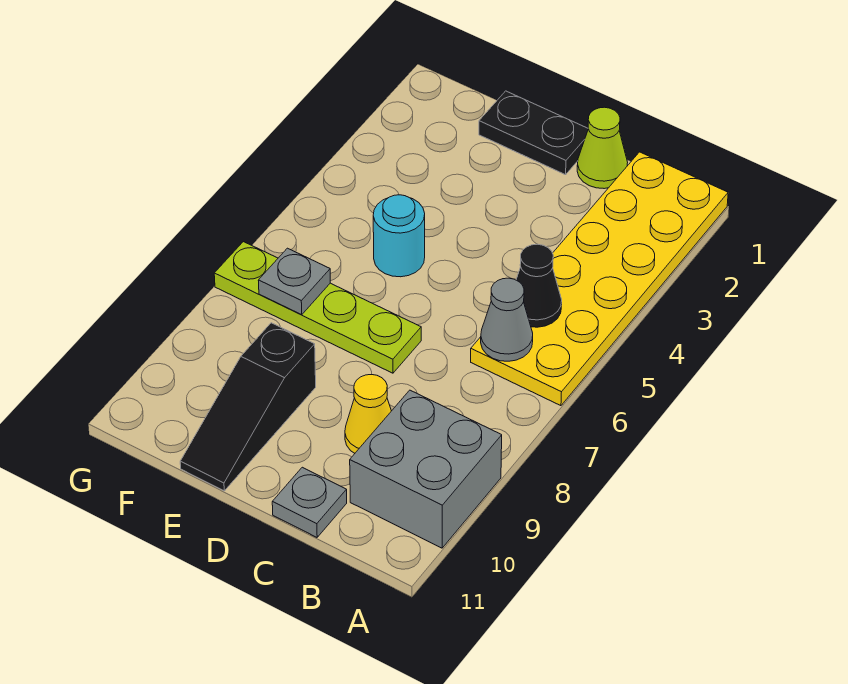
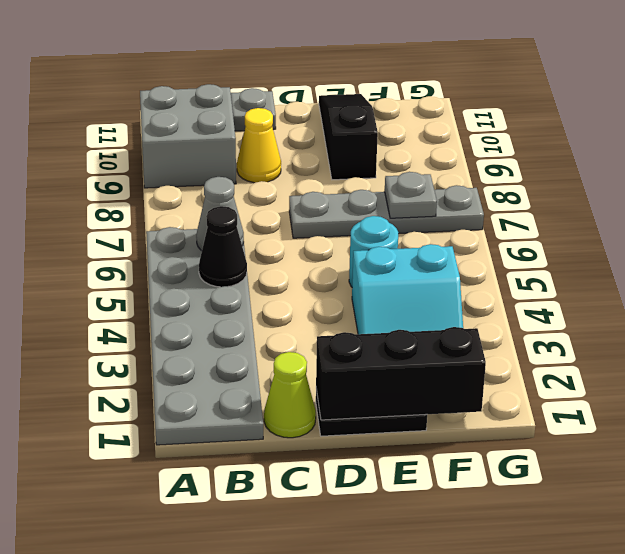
yellow 2x6 plate [471,152,728,406] -> grey 2x6 plate [146,227,263,445]
none -> black 1x3 brick [316,327,486,420]
lime 1x4 plate [214,242,421,373] -> grey 1x4 plate [289,185,484,238]
none -> cyan 2x2 slope [352,244,463,334]

